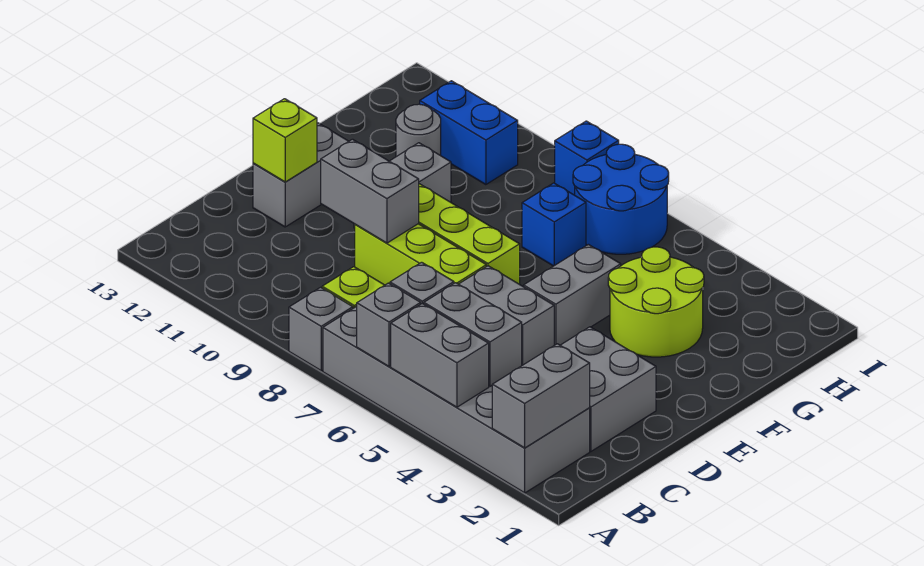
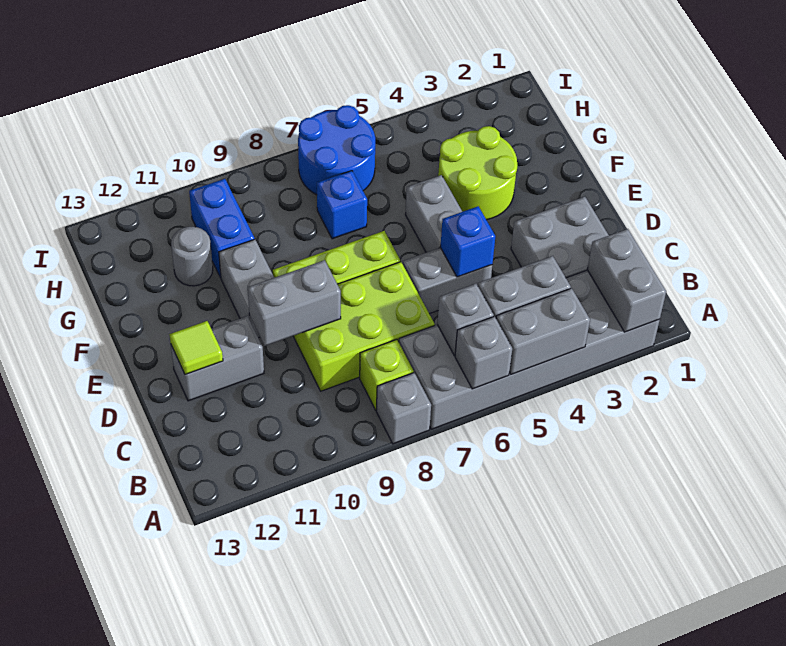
lime 1x3 brick [355,224,486,285] -> lime 2x3 brick [293,262,435,391]
grey 1x2 brick [253,123,349,227] -> grey 1x2 brick turned to [171,316,264,401]
lime 1x1 brick [253,99,317,182] -> lime 1x1 tile [169,321,223,375]
blue 1x2 brick [420,81,518,185] -> blue 1x2 brick turned to [189,179,255,278]
blue 1x1 brick [555,121,619,195] -> blue 1x1 brick moved to [440,206,496,277]

